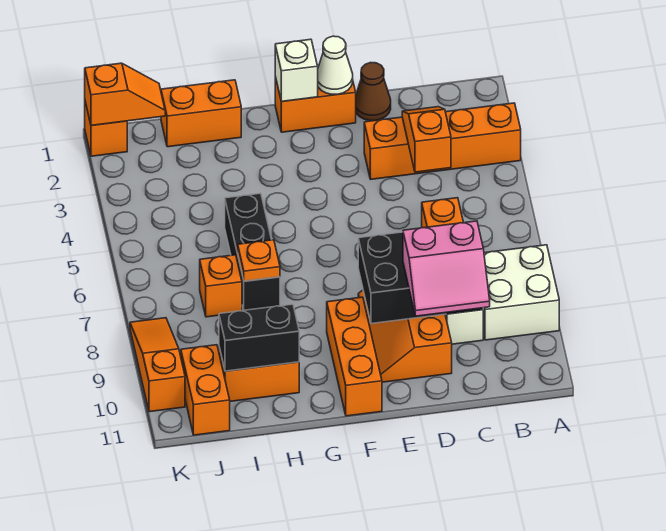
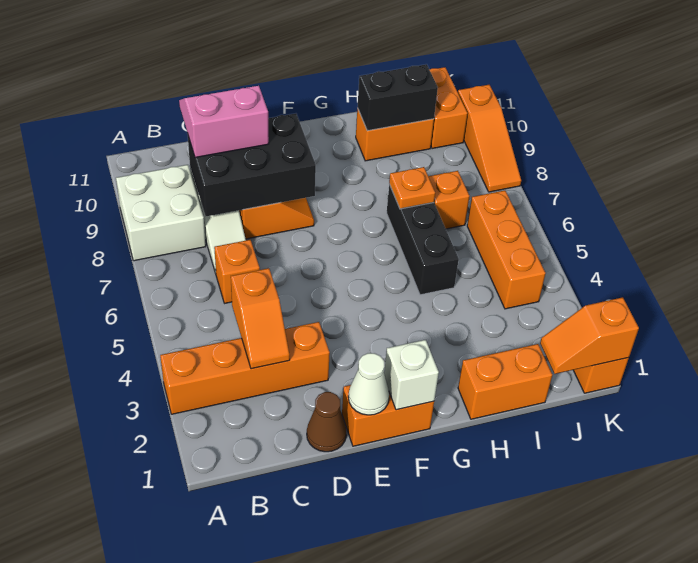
orange 1x3 brick [327,297,382,416] -> orange 1x3 brick moved to [467,191,546,309]

